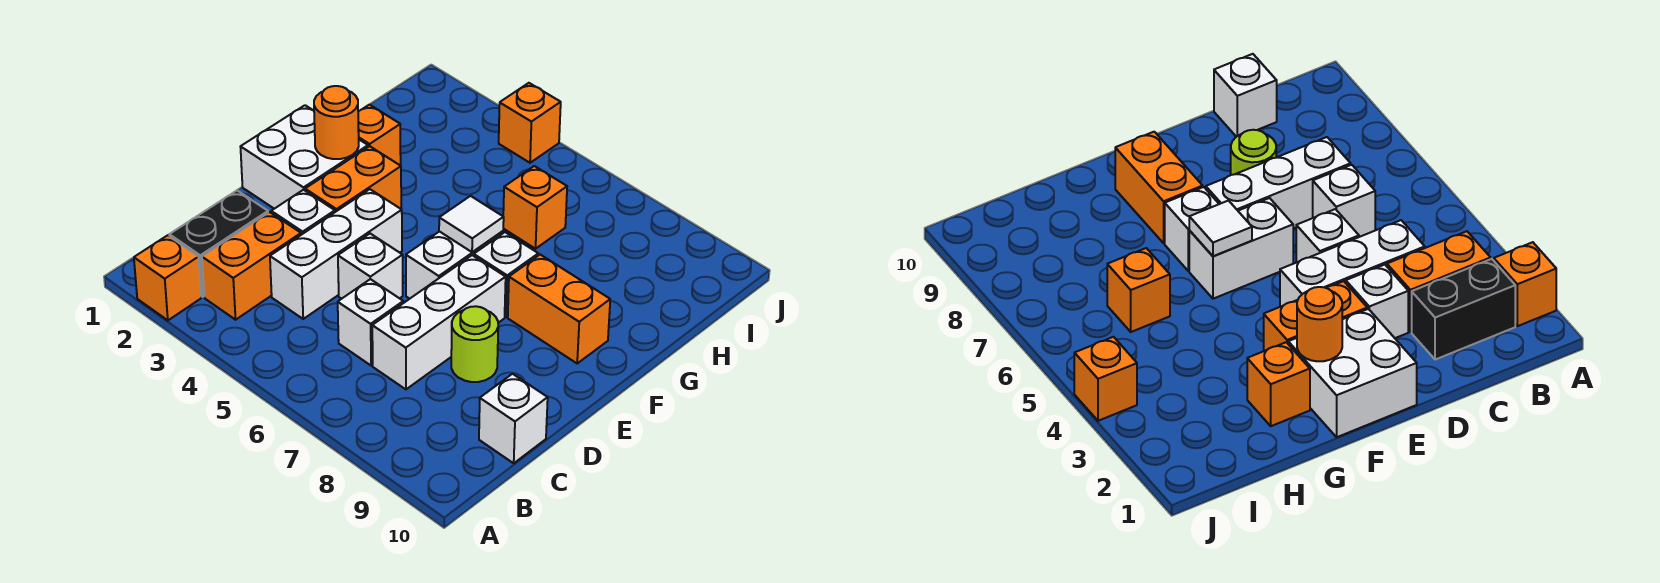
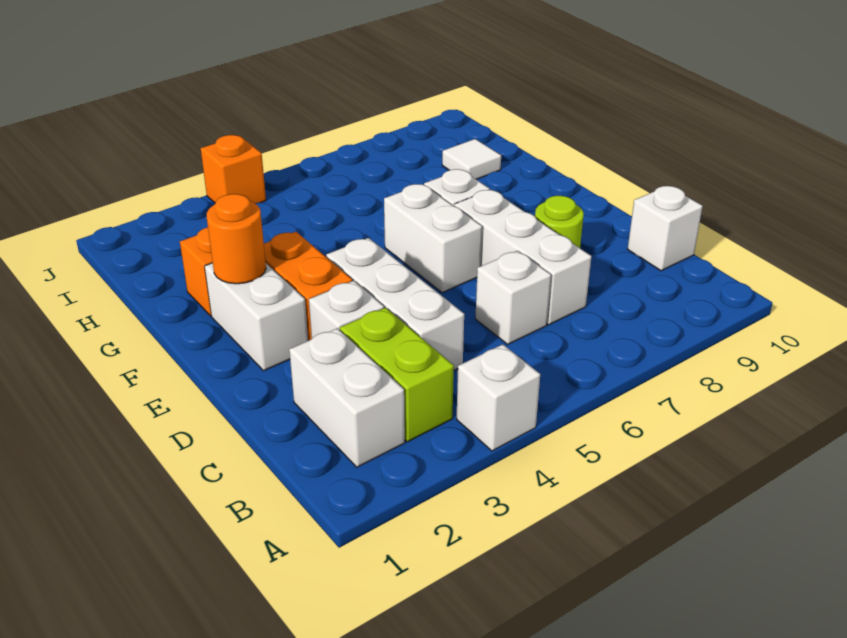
orange 1x1 brick [134,235,201,320] -> none
black 1x2 brick [169,191,268,297] -> white 1x2 brick [289,328,405,467]
orange 1x2 brick [202,212,301,320] -> lime 1x2 brick [340,308,454,442]
white 1x1 brick [338,234,403,299] -> white 1x1 brick moved to [456,344,540,451]
white 2x2 brick [241,105,368,209] -> white 1x2 brick [205,263,308,371]
white 1x1 tile [439,196,504,252] -> white 1x1 tile moved to [442,139,501,179]
orange 1x2 brick [508,255,610,363] -> none
orange 1x1 brick [503,166,567,249] -> none

